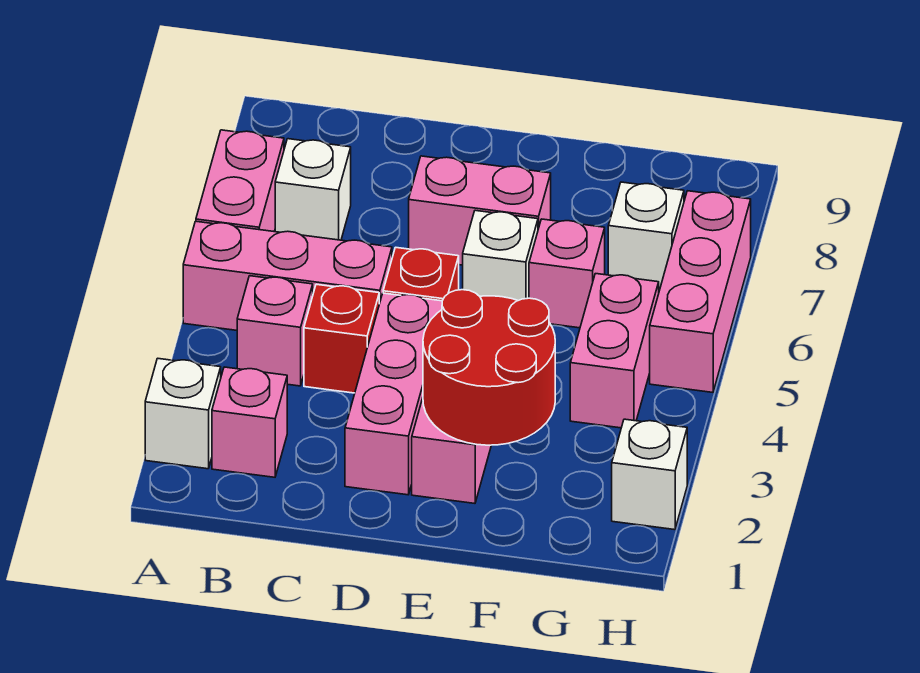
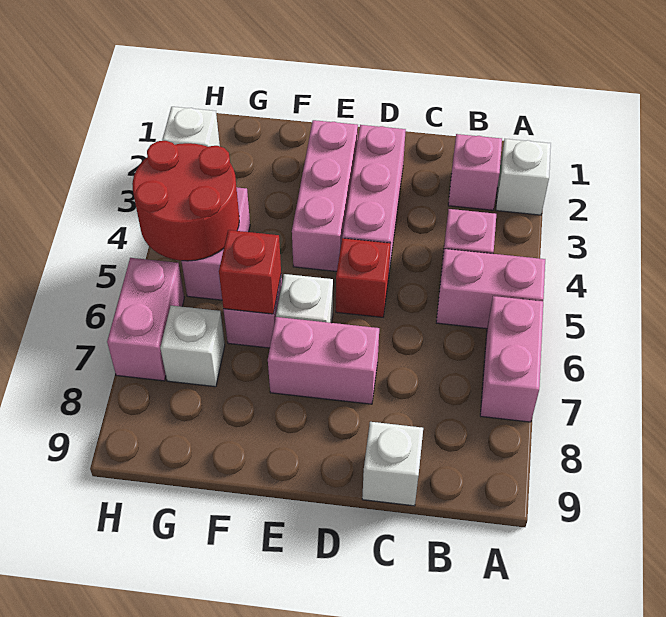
pink 1x3 brick [183,221,392,330] -> pink 1x2 brick [436,249,545,329]
white 1x1 brick [275,139,351,240] -> white 1x1 brick moved to [362,422,423,506]
red 1x1 brick [304,284,379,393] -> red 1x1 brick moved to [219,230,281,314]
red 2x2 round brick [423,290,555,445] -> red 2x2 round brick moved to [132,140,239,261]
pink 1x3 brick [650,191,751,392] -> pink 1x2 brick [107,258,184,381]

